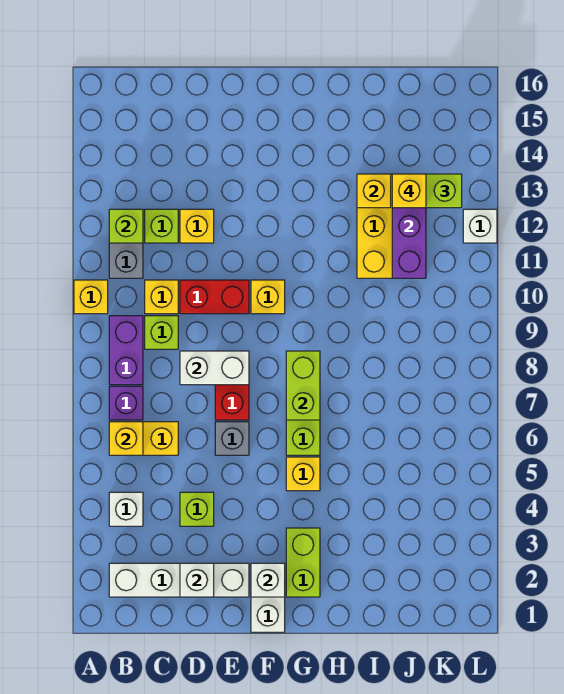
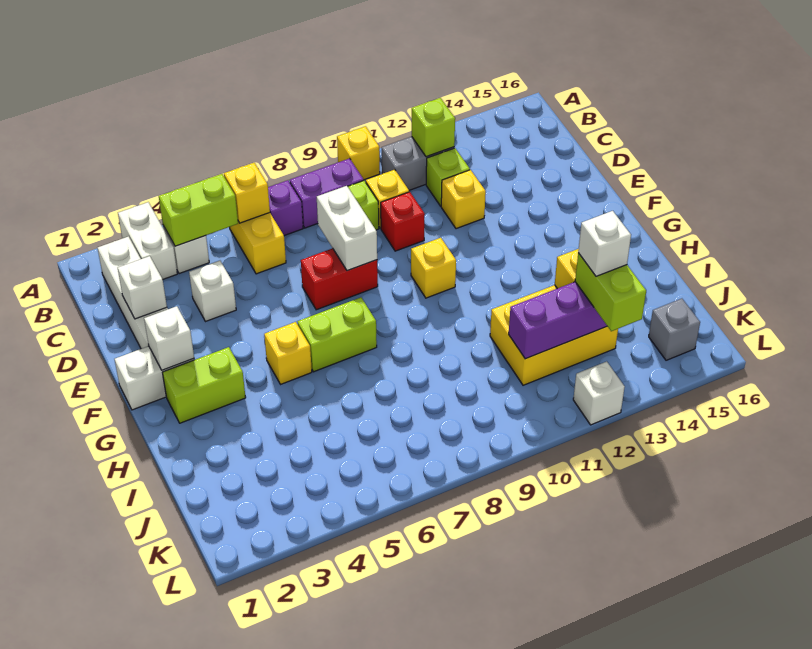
none -> white 1x2 brick [118,202,177,279]
lime 1x1 brick [180,492,214,526] -> white 1x1 brick [189,261,236,322]
red 1x2 brick [180,280,249,314] -> red 1x1 brick [381,192,425,251]
grey 1x1 brick [215,422,249,455] -> grey 1x1 brick moved to [649,299,700,360]
lime 1x2 brick [286,351,320,420] -> lime 1x2 brick moved to [159,174,238,246]
yellow 1x1 brick [392,174,426,208] -> white 1x1 brick [578,211,631,276]

